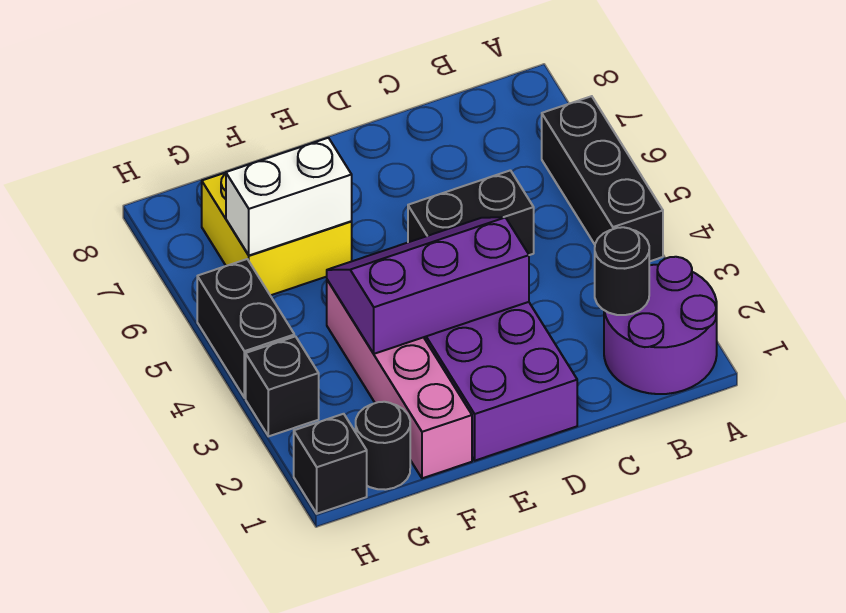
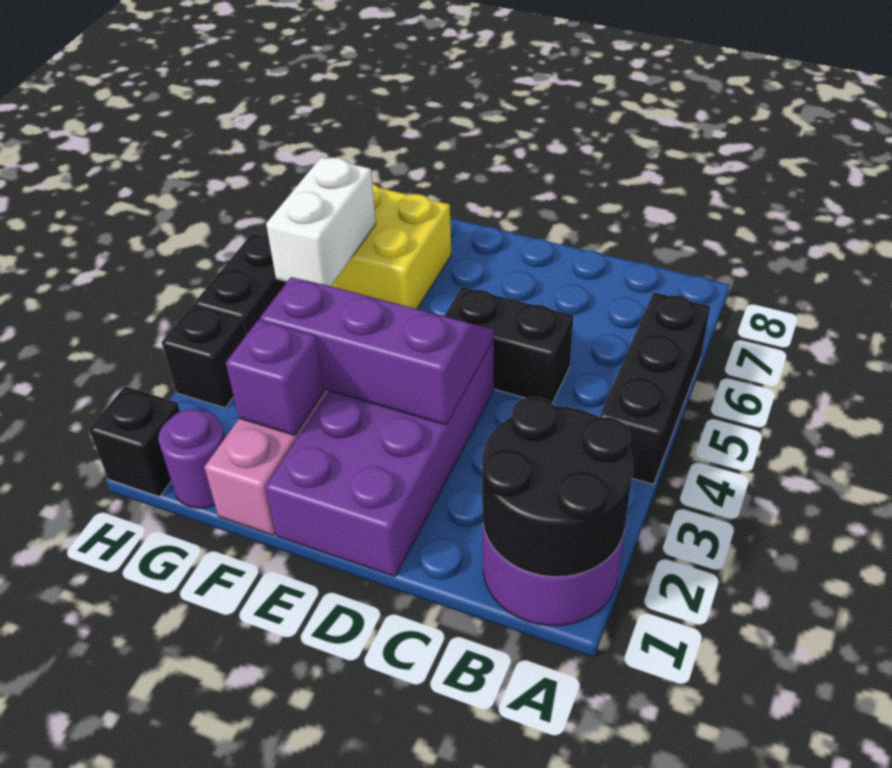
black 1x1 round brick [595,227,649,315] -> black 2x2 round brick [482,397,633,577]
none -> purple 1x1 brick [226,320,324,435]
white 1x2 brick [226,138,352,255] -> white 1x2 brick turned to [266,157,376,286]
black 1x1 round brick [356,402,410,490] -> purple 1x1 round brick [158,409,225,508]

